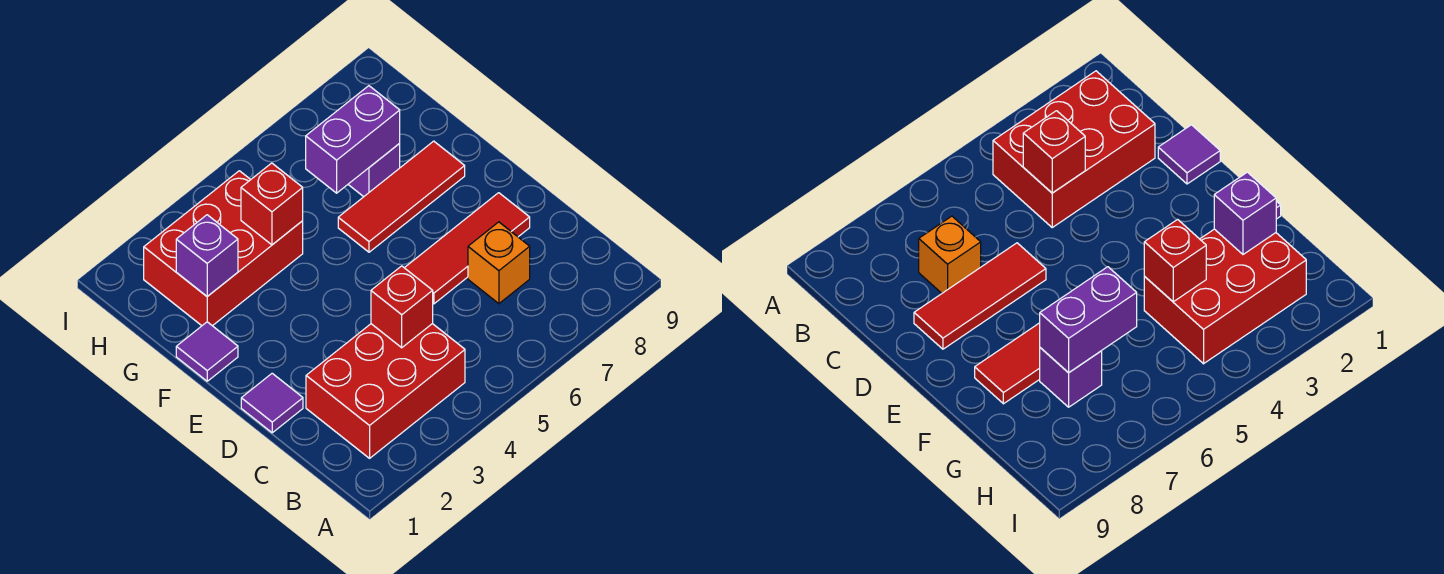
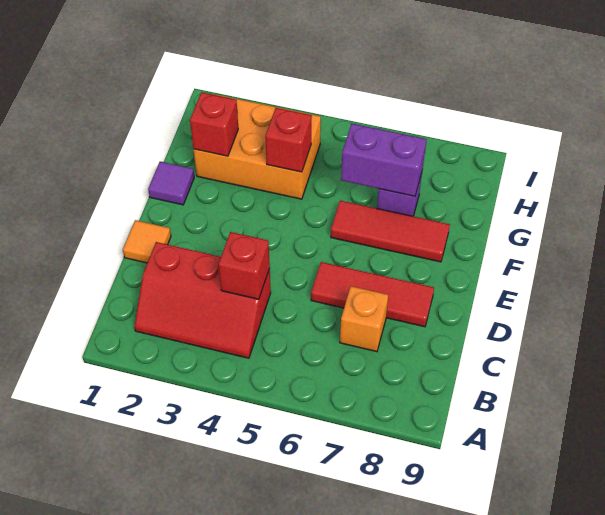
red 2x3 brick [306,324,465,458] -> red 2x3 slope [134,242,271,358]
purple 1x1 tile [241,373,303,433] -> orange 1x1 tile [123,220,171,263]
red 2x3 brick [144,171,303,326] -> orange 2x3 brick [193,95,321,199]
purple 1x1 brick [176,215,238,296] -> red 1x1 brick [190,92,238,156]

